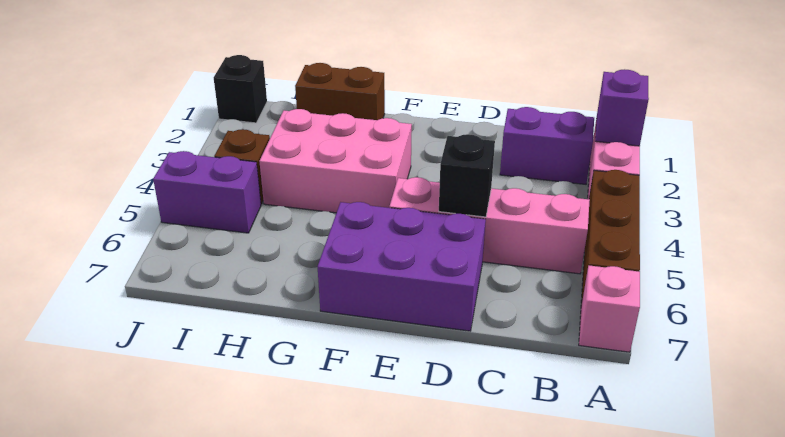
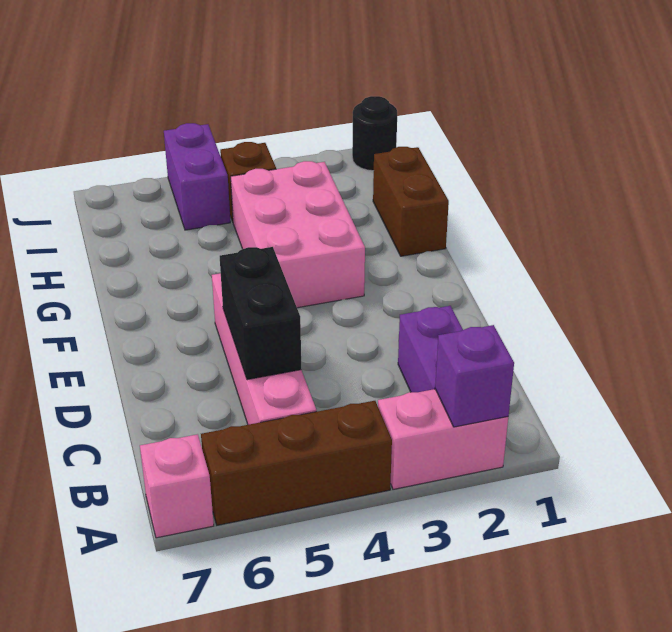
black 1x1 brick [439,134,495,217] -> black 1x2 brick [220,247,301,380]
purple 2x3 brick [317,202,486,331] -> none
black 1x1 brick [214,55,267,123] -> black 1x1 round brick [352,96,397,171]

